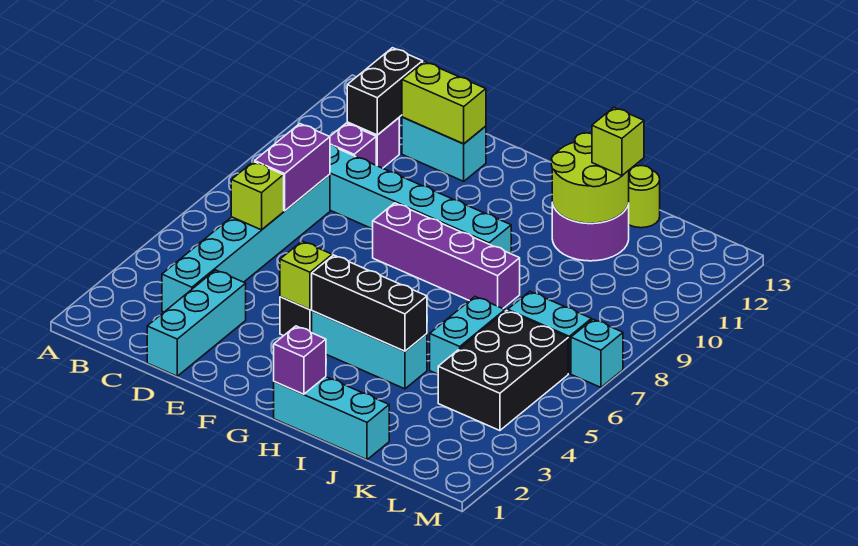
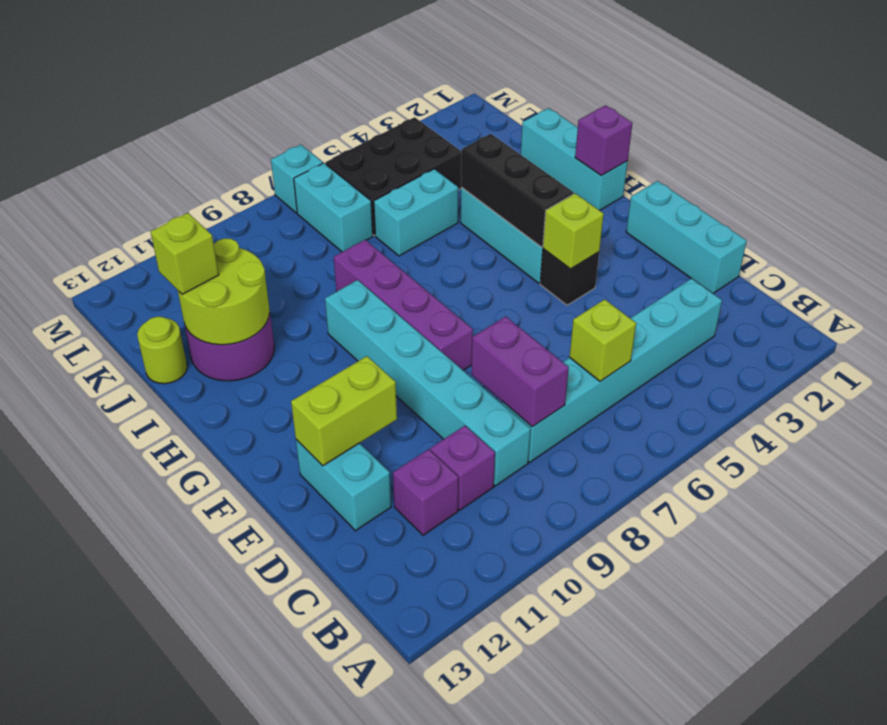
purple 1x2 brick [255,124,330,211] -> purple 1x2 brick turned to [471,317,569,426]
black 1x2 brick [347,48,423,135] -> none
cyan 1x3 brick [147,270,246,376] -> cyan 1x3 brick turned to [626,181,747,293]
lime 1x2 brick [402,62,486,144] -> lime 1x2 brick turned to [291,356,397,466]

